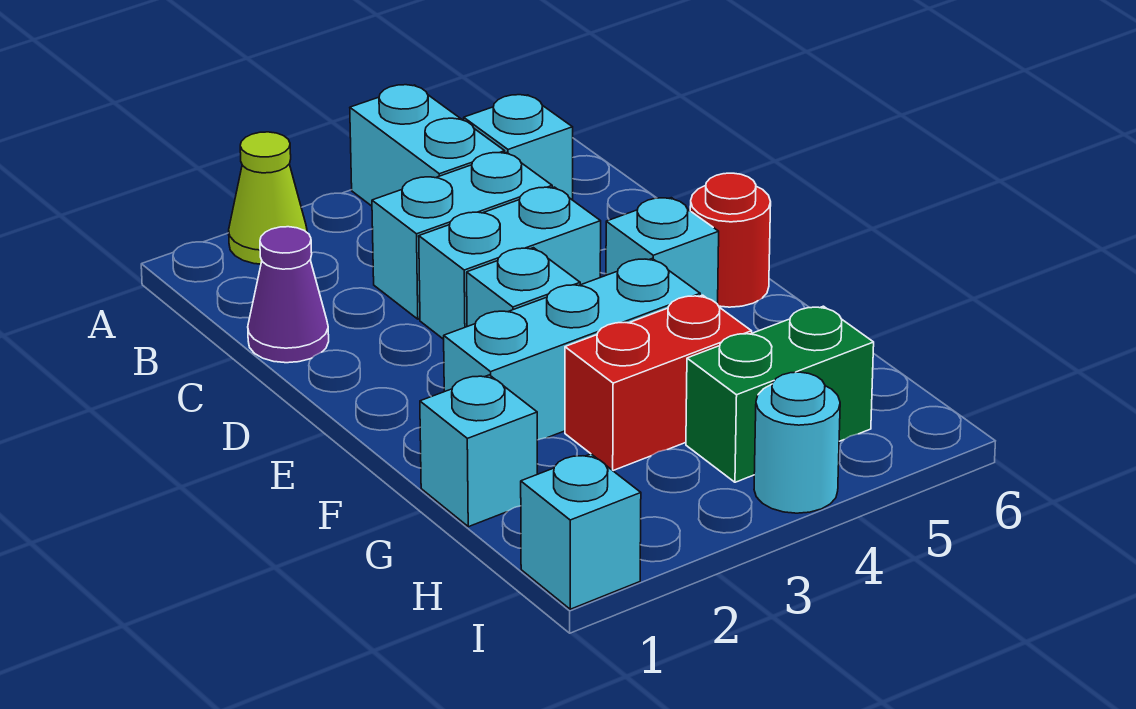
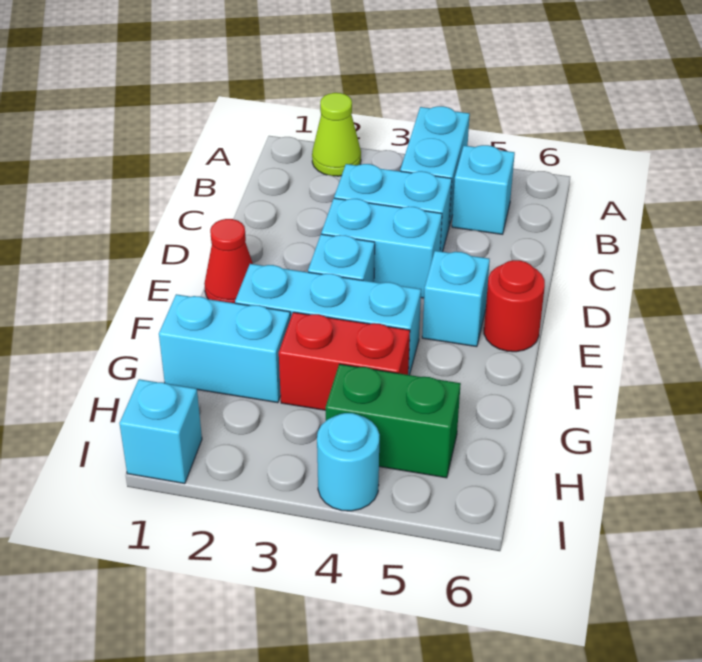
purple 1x1 cone [248,227,329,363] -> none
none -> red 1x1 cone [204,219,253,303]
cyan 1x1 brick [420,375,537,527] -> cyan 1x2 brick [159,294,290,403]

